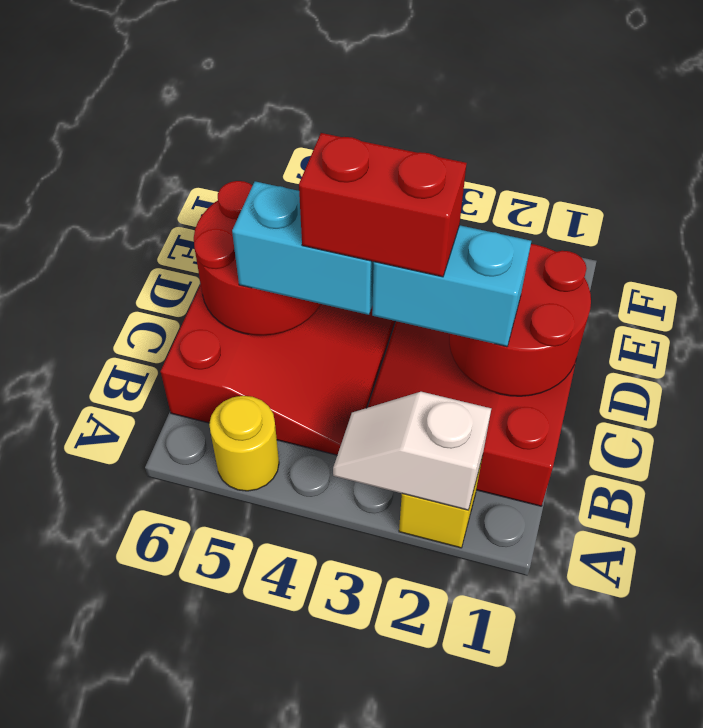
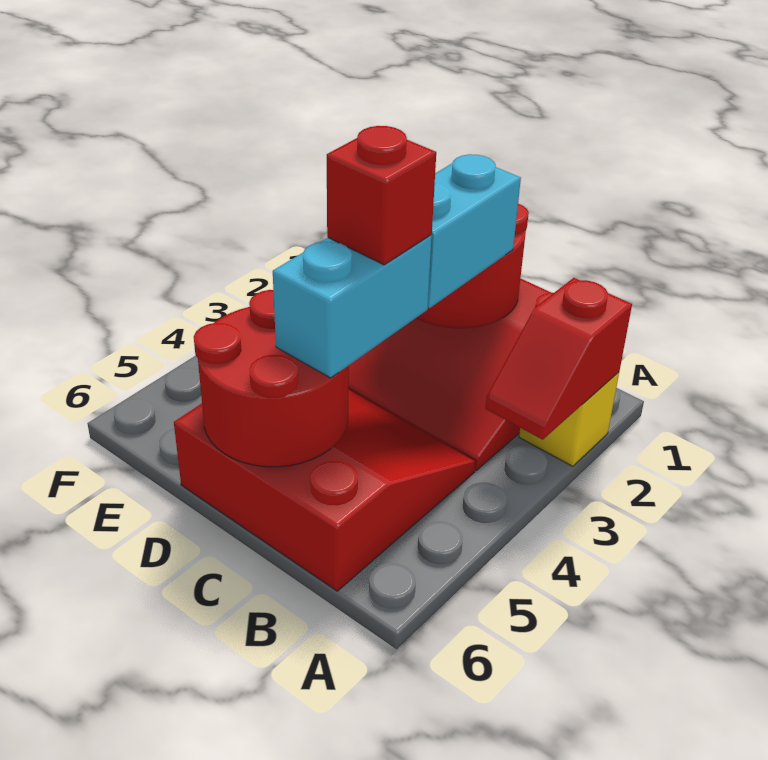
white 1x2 slope [333,392,491,510] -> red 1x2 slope [485,278,632,440]
yellow 1x1 round brick [209,396,279,491] -> none
red 1x2 brick [299,133,467,277] -> red 1x1 brick [327,126,436,265]

